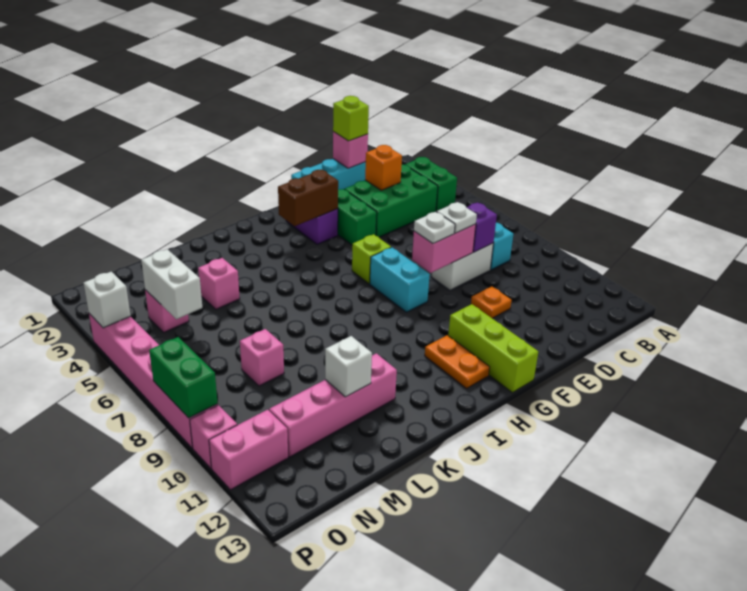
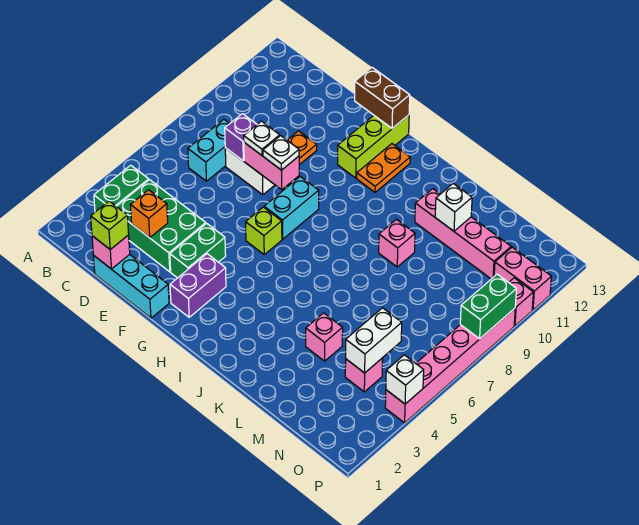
brown 1x2 brick [278,170,338,226] -> brown 1x2 brick moved to [355,68,410,128]
pink 1x1 brick [240,329,284,386] -> pink 1x1 brick moved to [379,219,415,267]

